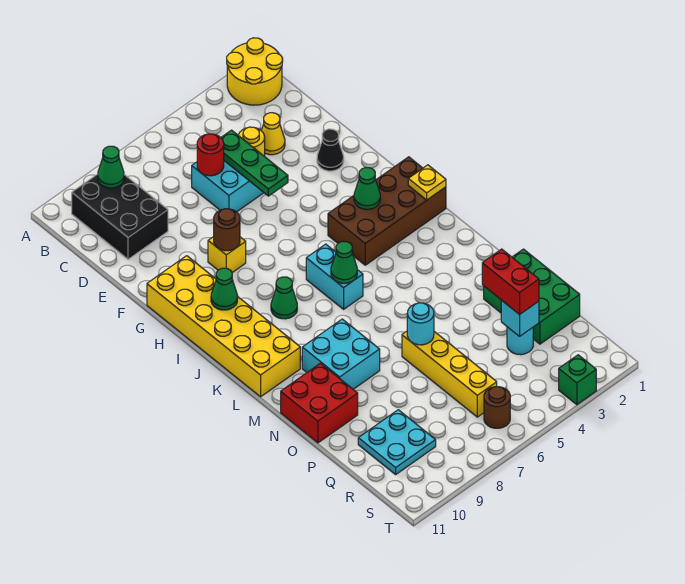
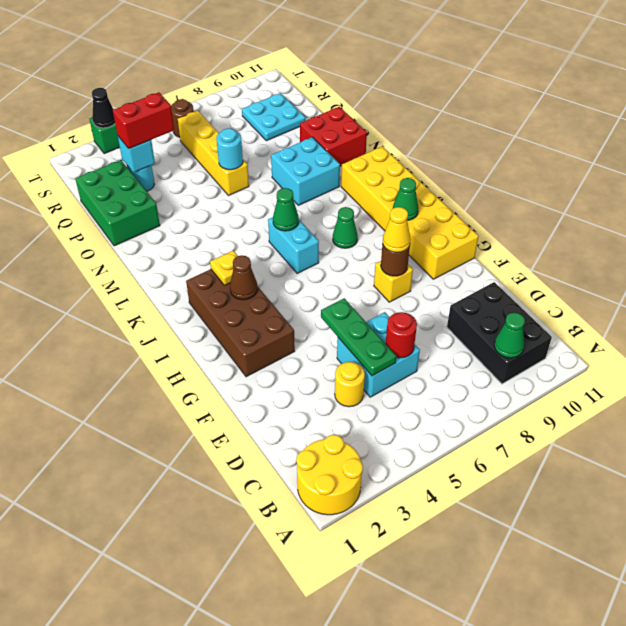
yellow 1x1 cone [261,113,285,155] -> yellow 1x1 cone moved to [383,207,411,253]
black 1x1 cone [317,129,344,171] -> black 1x1 cone moved to [92,88,115,128]
brown 2x4 brick [328,157,446,265] -> brown 2x4 brick turned to [186,269,295,377]
green 1x1 cone [354,168,380,209] -> brown 1x1 cone [230,255,258,300]
yellow 1x1 plate [408,165,446,200] -> yellow 1x1 plate moved to [210,251,238,285]
red 1x2 brick [482,249,539,315] -> red 1x2 brick turned to [113,92,174,149]

